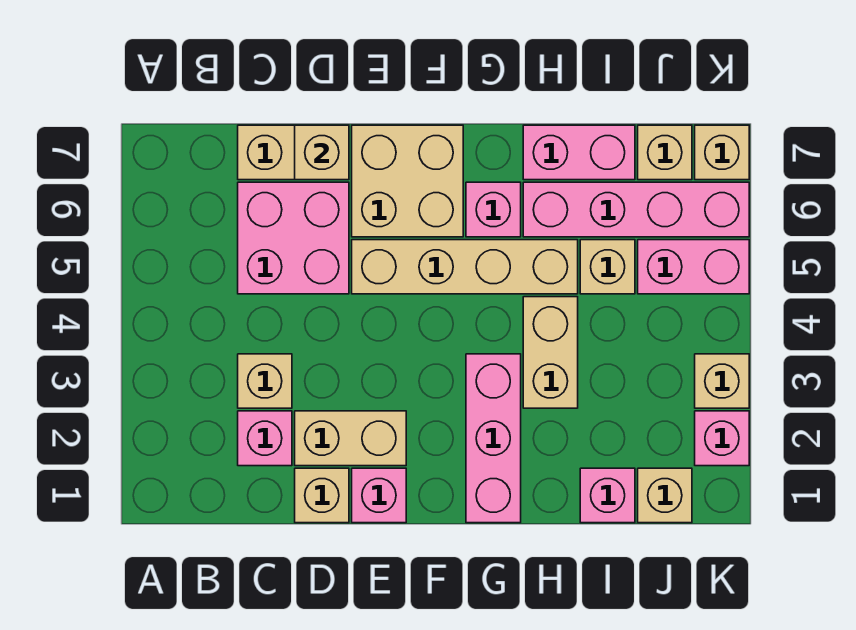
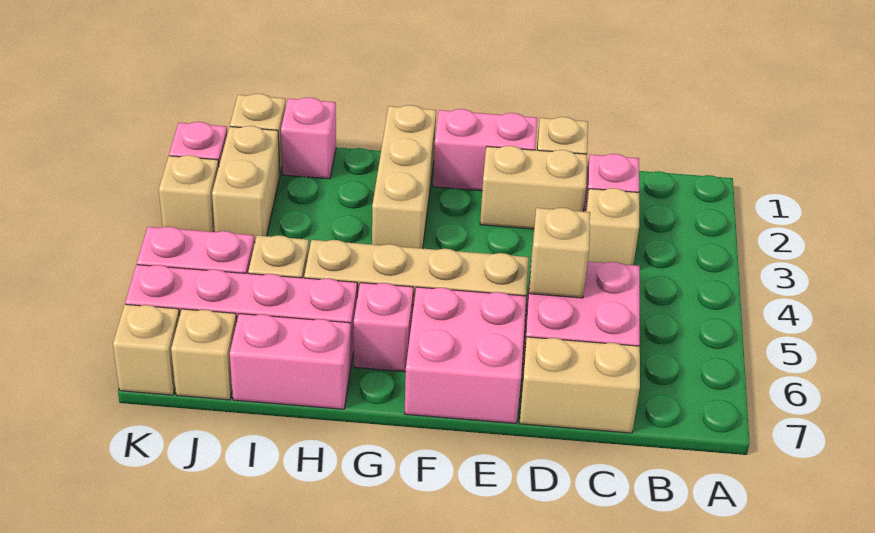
tan 1x1 brick [295,125,349,180] -> tan 1x1 brick moved to [529,208,590,298]
pink 1x1 brick [352,468,406,523] -> pink 1x2 brick [433,109,537,191]
tan 2x2 brick [352,125,463,237] -> pink 2x2 brick [404,287,526,424]
pink 1x3 brick [466,354,521,523] -> tan 1x3 brick [372,105,436,249]
tan 1x2 brick [523,297,578,408] -> tan 1x2 brick moved to [212,126,280,243]

